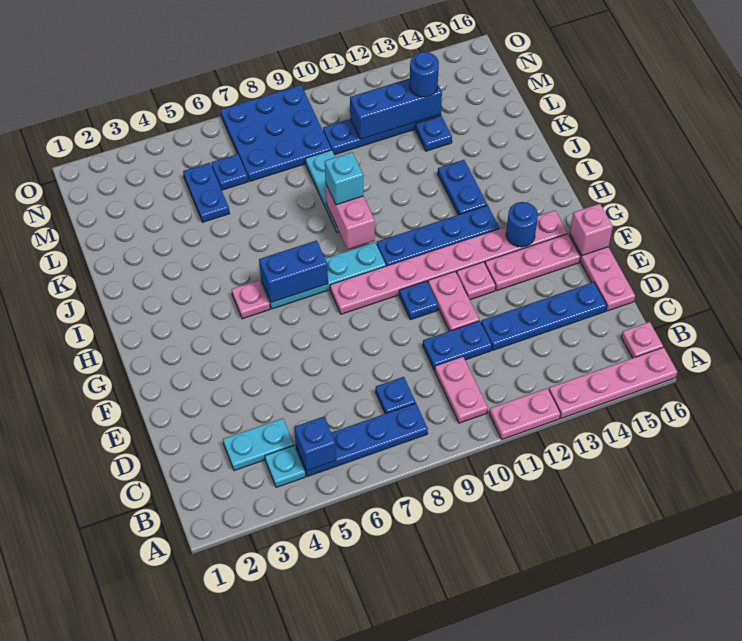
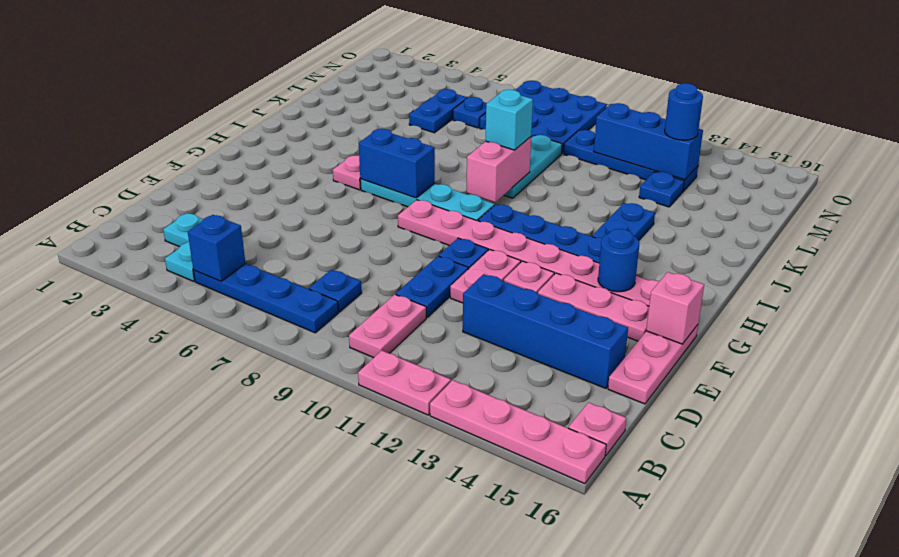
blue 1x2 plate [423,321,492,370] -> blue 1x2 plate turned to [396,256,468,318]
blue 1x4 plate [481,282,607,350] -> blue 1x4 brick [463,274,628,388]

